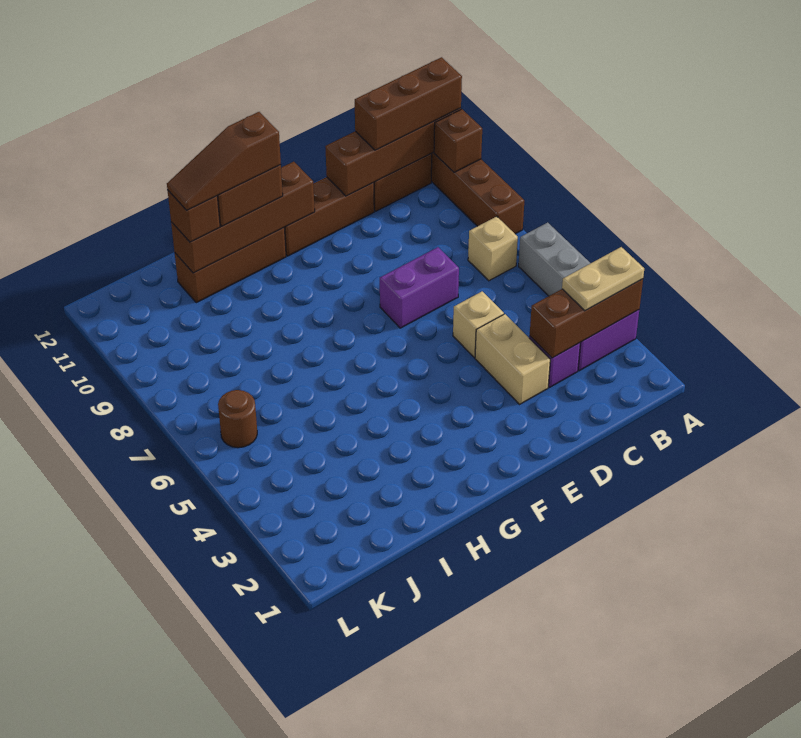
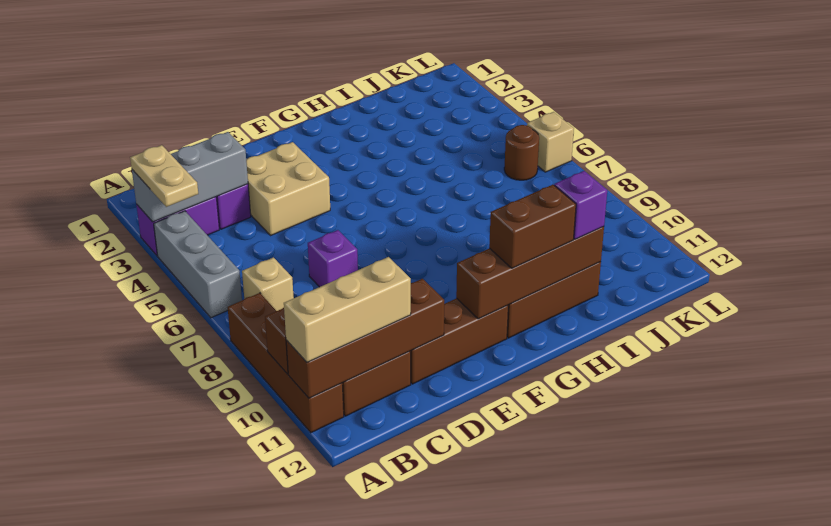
brown 1x3 brick [530,279,643,358] -> grey 1x3 brick [132,132,248,222]
tan 1x2 plate [562,247,644,311] -> tan 1x2 plate turned to [130,145,198,207]
brown 1x3 brick [355,57,462,150] -> tan 1x3 brick [284,257,411,362]
tan 1x2 brick [475,314,550,404] -> tan 2x2 brick [246,142,330,235]
tan 1x1 brick [453,291,504,357] -> tan 1x1 brick moved to [527,112,574,172]
purple 1x2 brick [380,247,459,328] -> purple 1x1 brick [308,230,358,287]
brown 1x3 slope [167,112,281,210] -> none
brown 1x1 brick [168,191,220,242] -> purple 1x1 brick [554,171,607,239]

